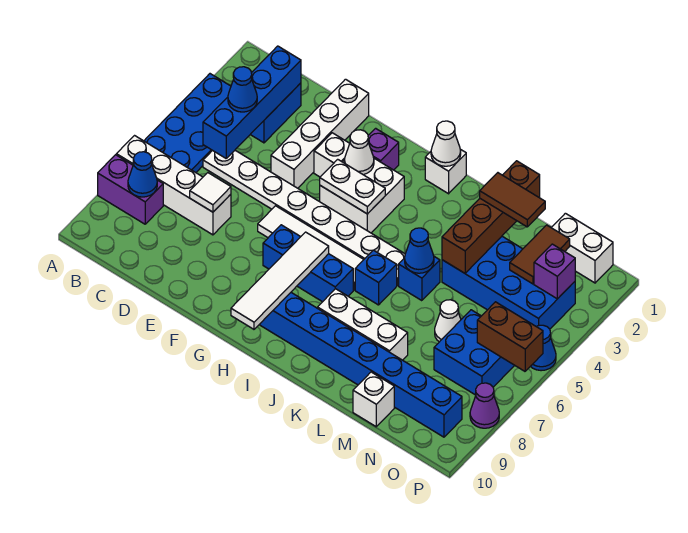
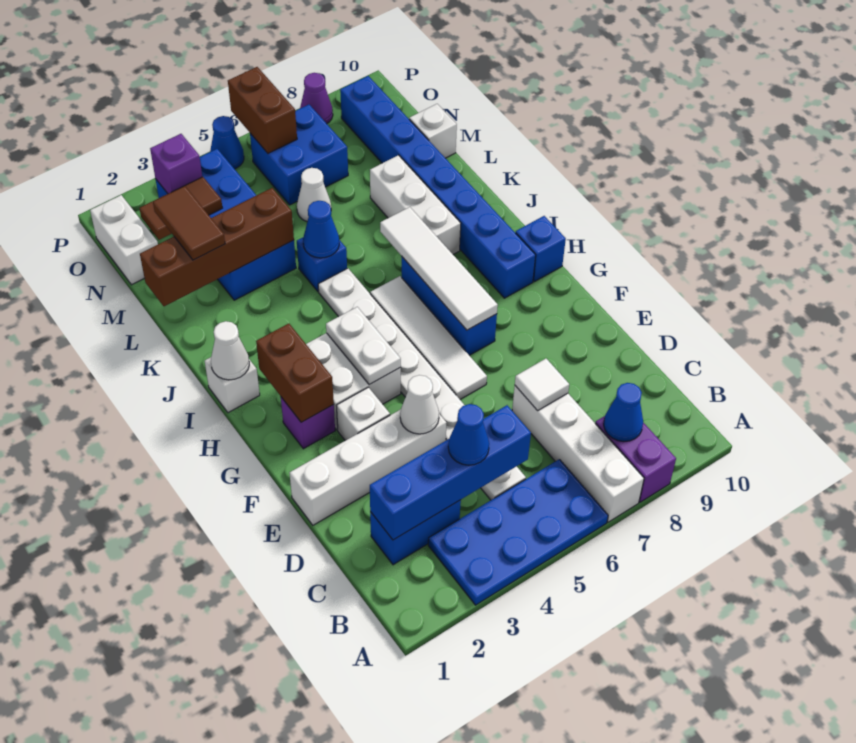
none -> brown 1x2 brick [256,324,334,422]
white 1x1 cone [345,130,374,175] -> white 1x1 cone moved to [400,375,439,434]
white 1x4 tile [231,232,329,329] -> white 1x4 tile turned to [380,207,498,330]
blue 1x1 brick [355,250,397,305] -> blue 1x1 brick moved to [516,216,566,282]

